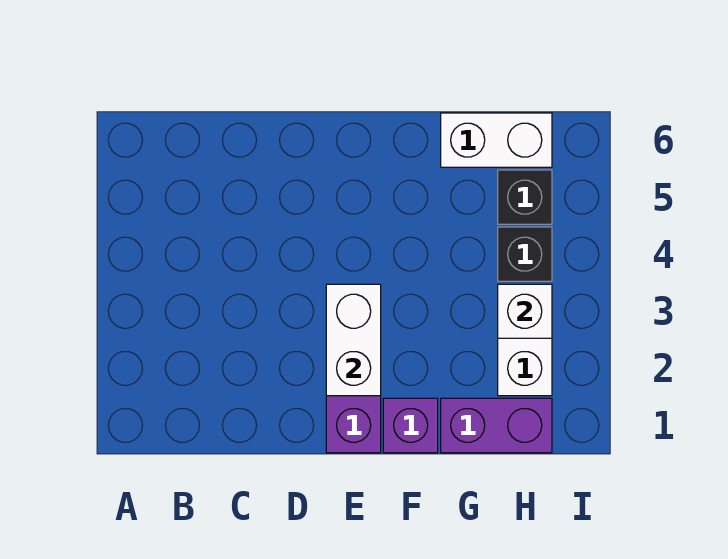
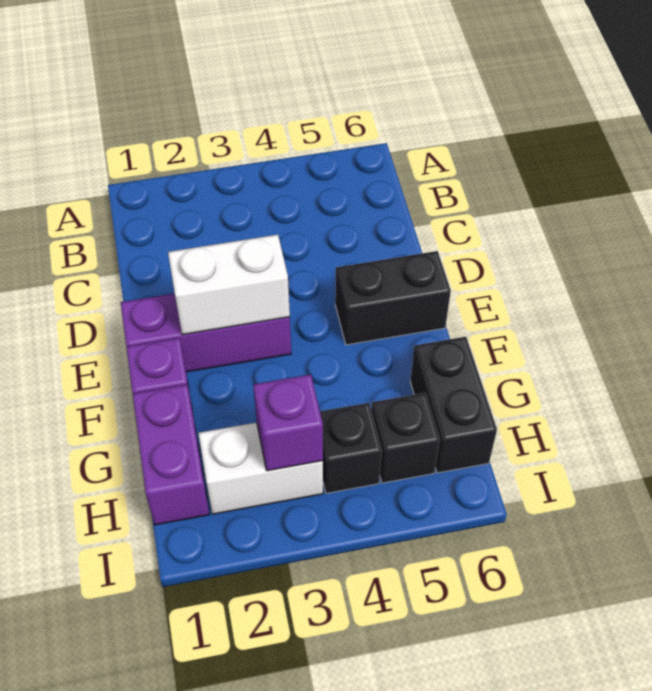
none -> black 1x2 brick [335,251,451,345]
white 1x2 brick [441,113,552,167] -> black 1x2 brick [410,337,497,473]
white 1x1 brick [498,284,552,338] -> purple 1x1 brick [253,374,323,471]

